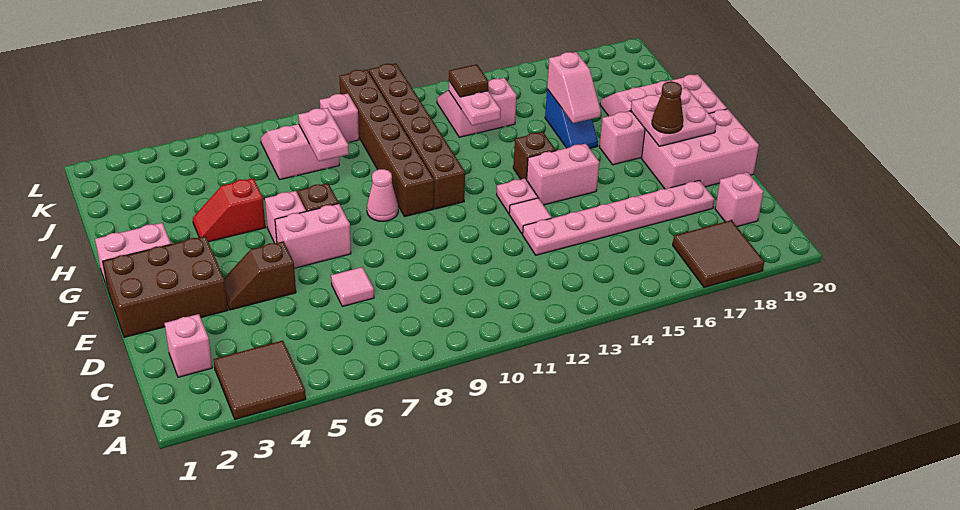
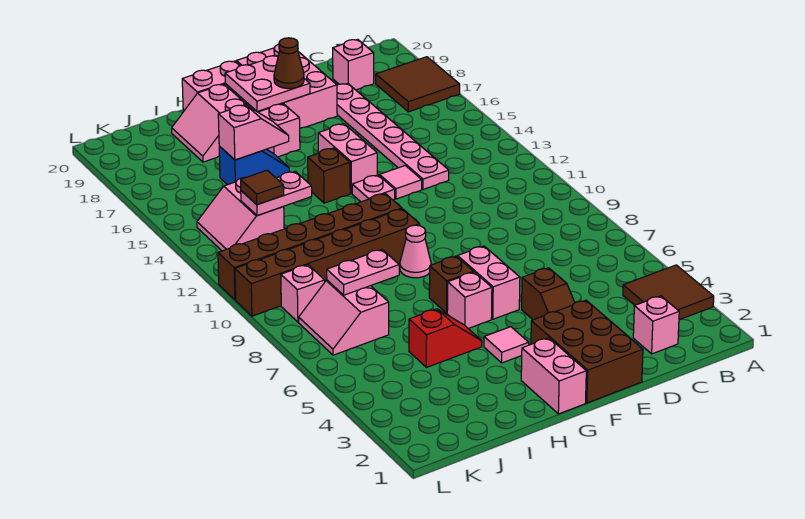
pink 1x1 tile [331,267,374,306] -> pink 1x1 tile moved to [484,327,529,363]
red 1x2 slope [193,178,266,242] -> red 1x2 slope turned to [409,309,482,367]

